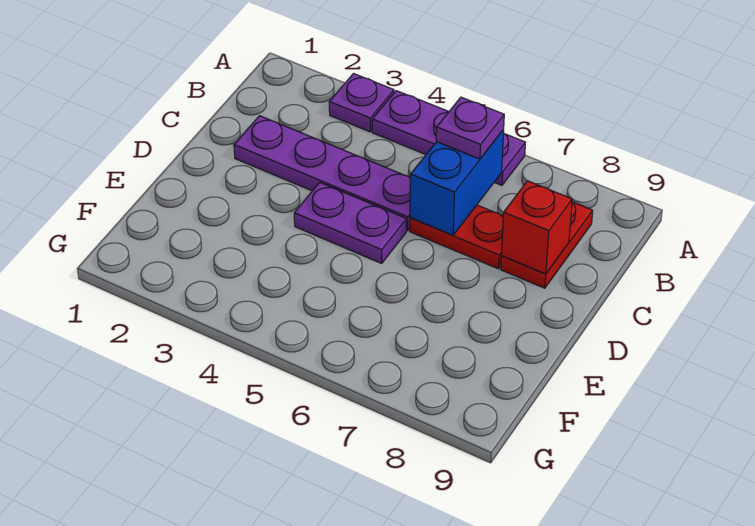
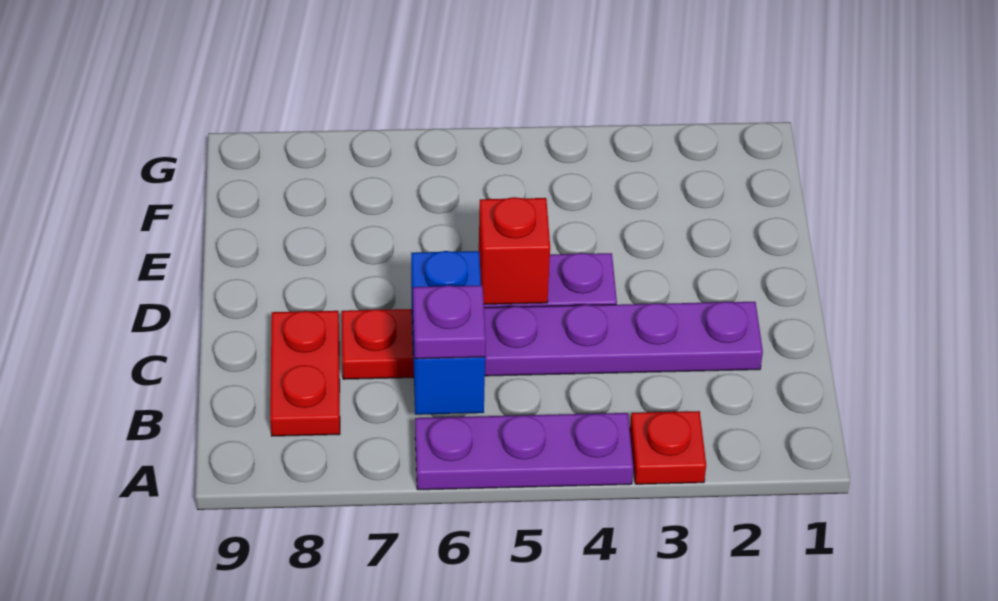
purple 1x1 plate [329,74,394,132] -> red 1x1 plate [630,411,706,484]
red 1x1 brick [501,181,572,274] -> red 1x1 brick moved to [479,197,550,304]

